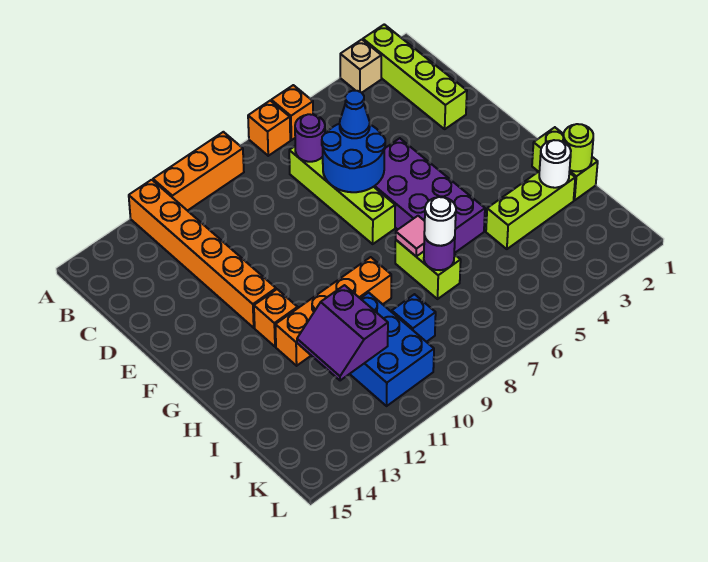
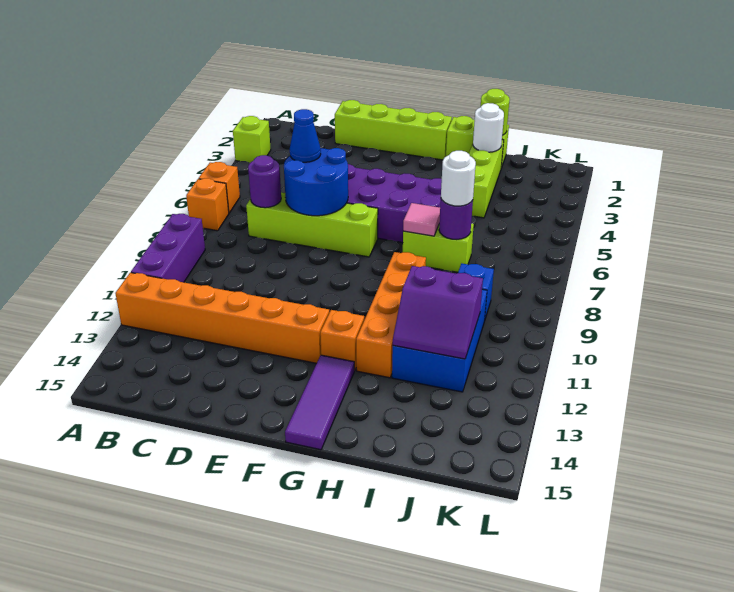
lime 1x4 brick [363,24,467,129] -> lime 1x4 brick moved to [335,100,452,160]
tan 1x1 brick [340,40,381,93] -> lime 1x1 brick [233,116,271,163]
orange 1x3 brick [153,132,244,211] -> purple 1x3 brick [131,214,205,282]
none -> purple 1x3 tile [285,355,354,450]
blue 2x3 brick [350,293,434,406] -> blue 2x3 brick turned to [392,289,487,392]

